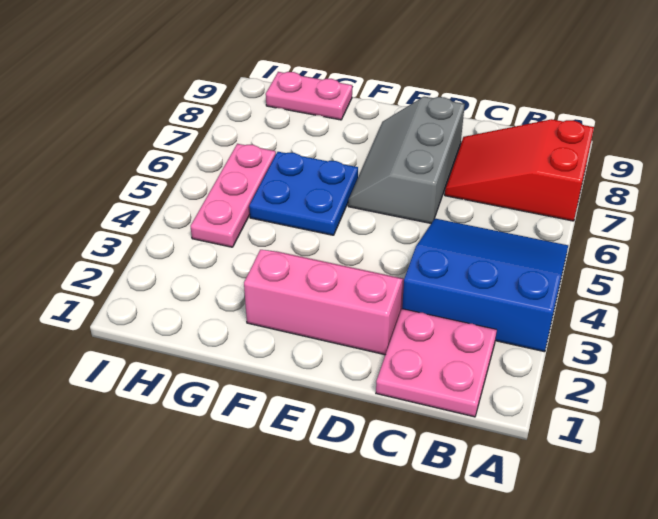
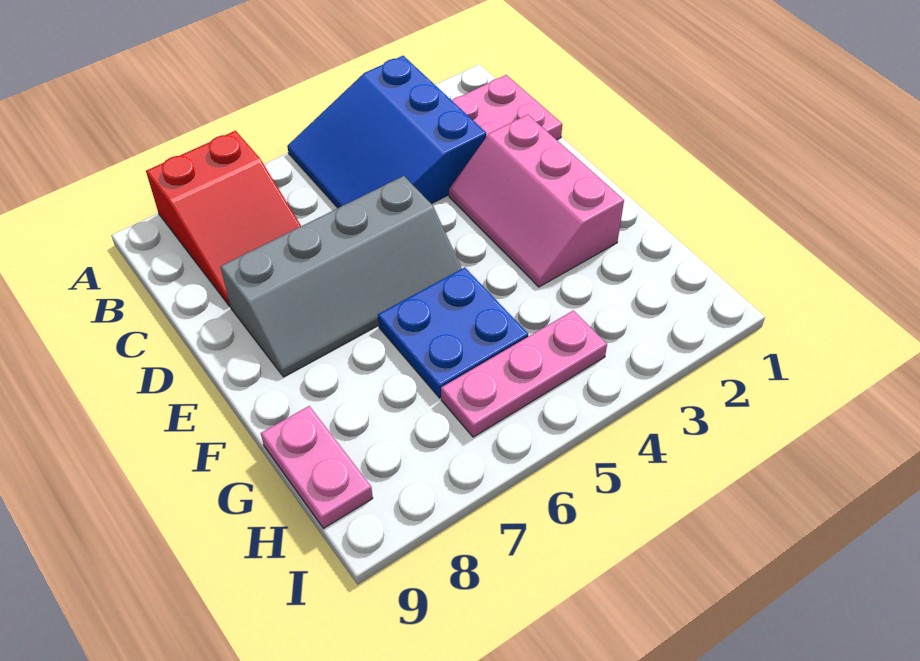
grey 2x3 slope [348,97,465,223] -> grey 2x4 slope [220,176,462,377]

